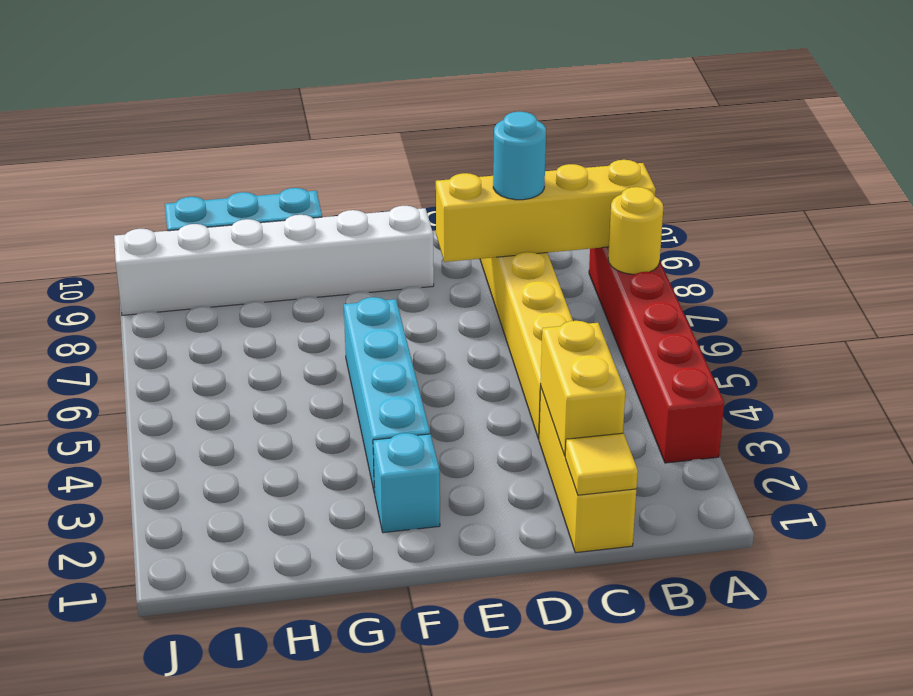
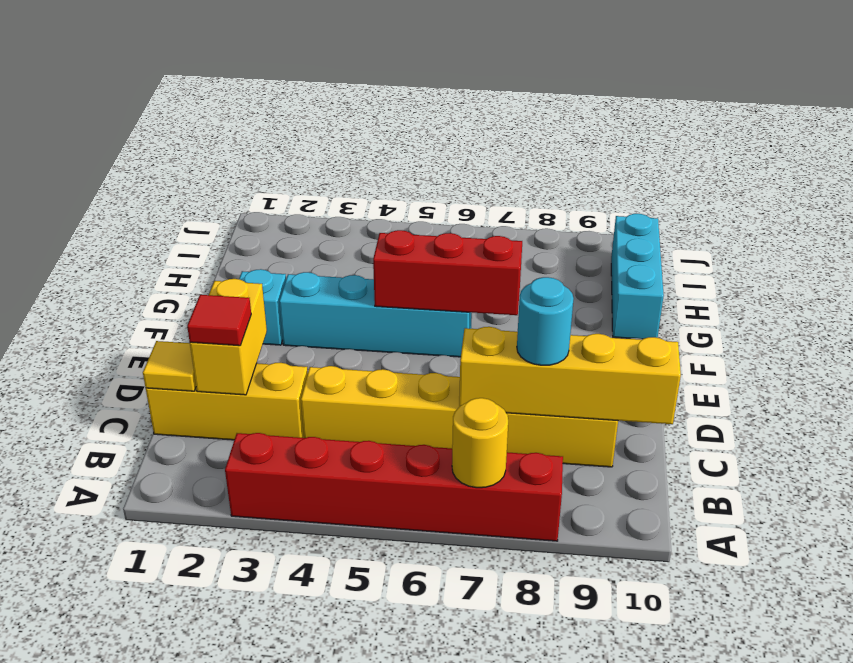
yellow 1x4 brick [436,160,656,262] -> yellow 1x4 brick turned to [459,327,681,424]
yellow 1x2 brick [541,321,625,456] -> yellow 1x2 brick turned to [190,279,267,395]
none -> red 1x1 tile [187,295,251,346]
white 1x6 brick [114,206,434,315] -> none
none -> red 1x3 brick [373,230,522,315]

